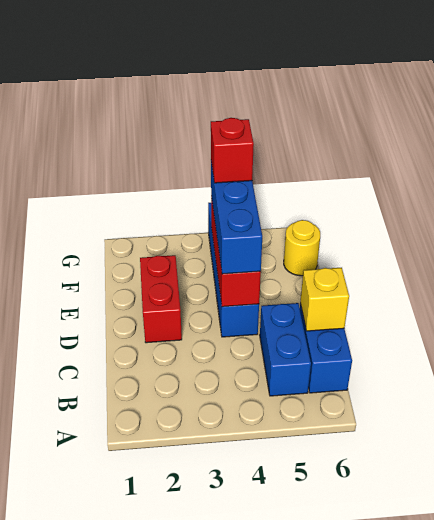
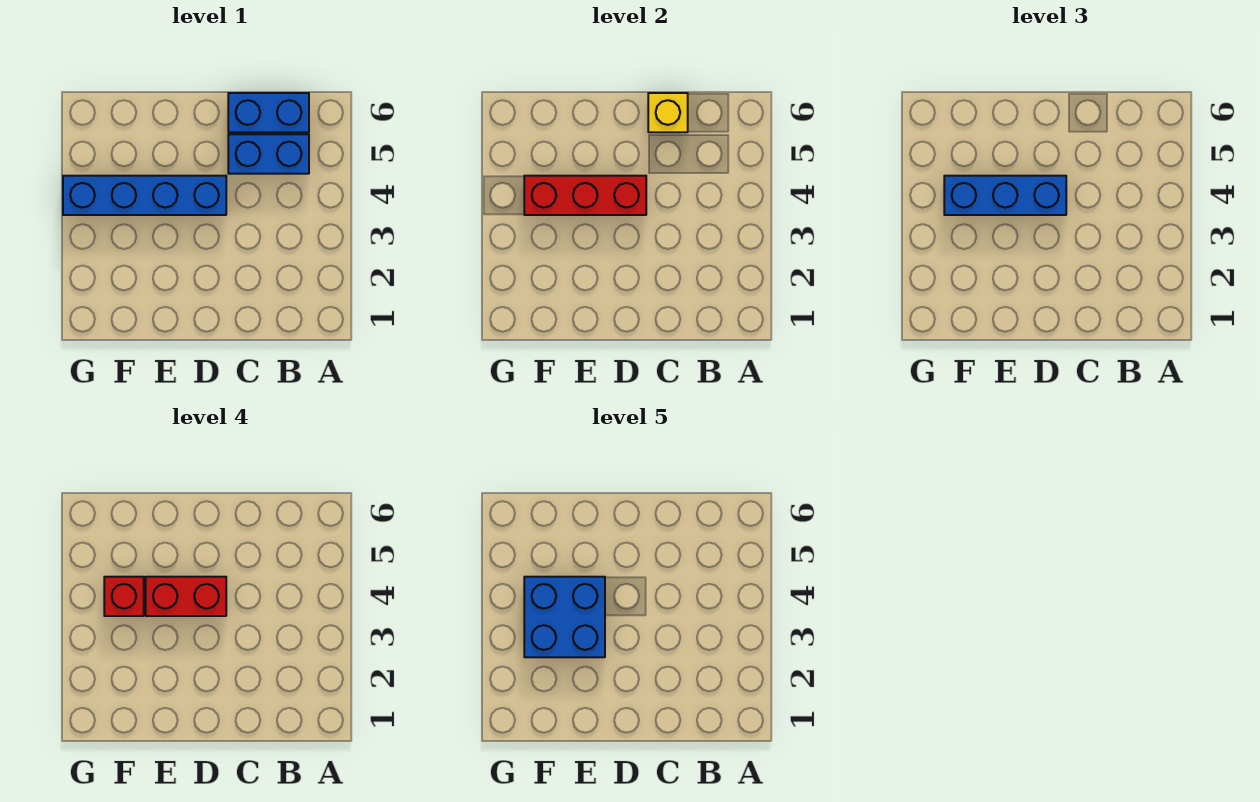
red 1x2 brick [140,255,182,343] -> red 1x2 brick moved to [146,577,226,616]
none -> blue 2x2 brick [524,577,605,657]
yellow 1x1 round brick [284,220,320,276] -> none

